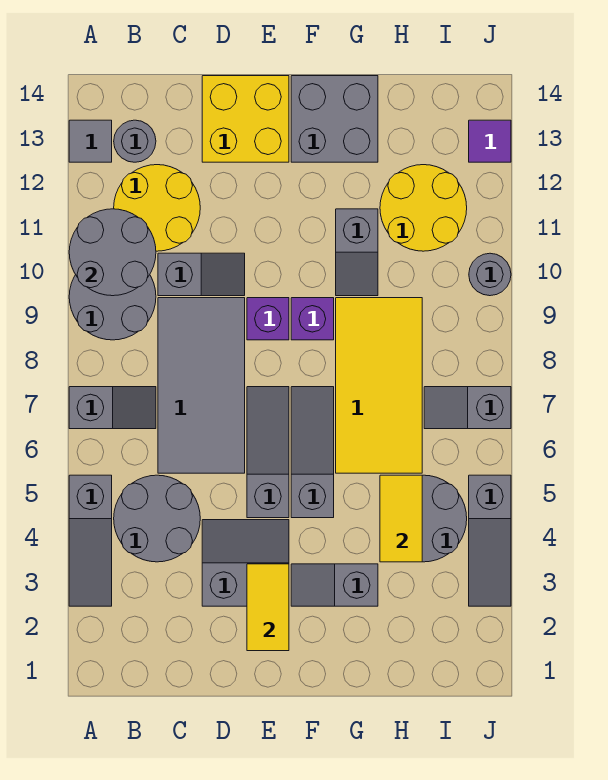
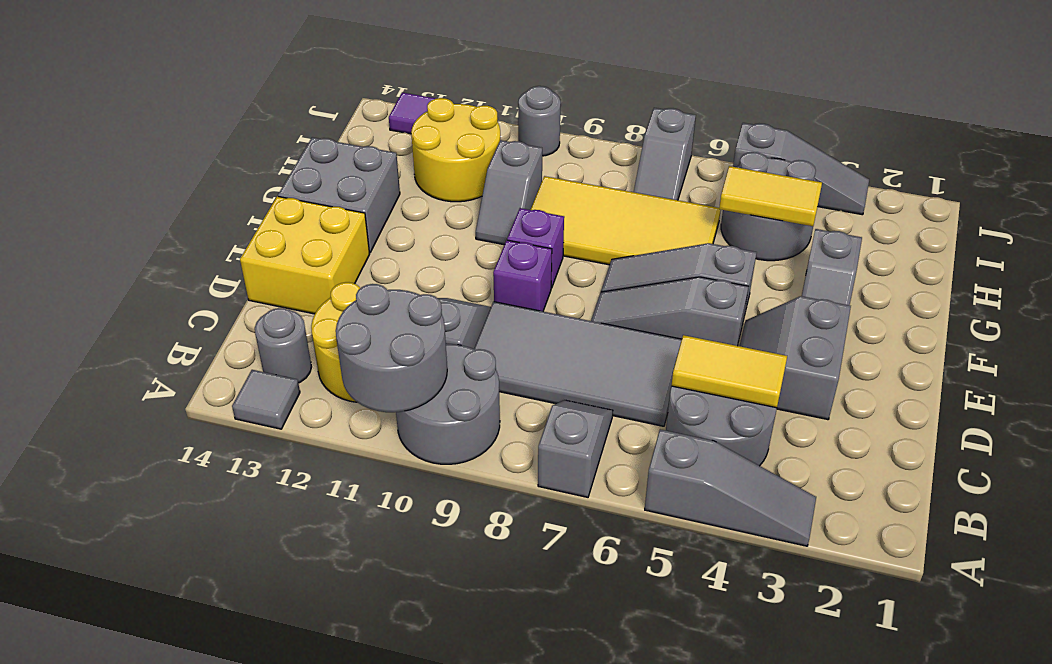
yellow 1x2 tile [247,564,289,651] -> yellow 1x2 tile moved to [671,335,787,408]
grey 1x2 slope [336,209,378,296] -> grey 1x2 slope turned to [476,140,542,245]

